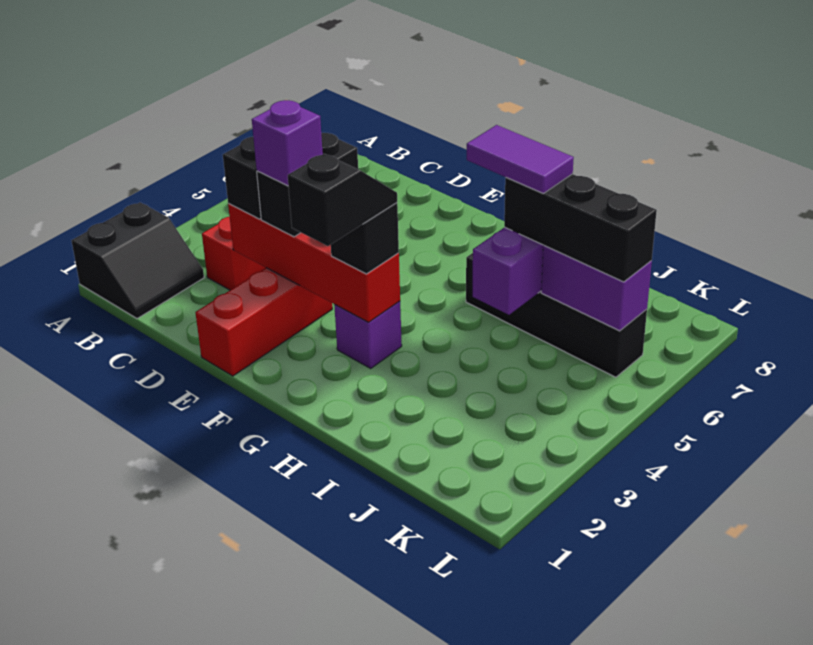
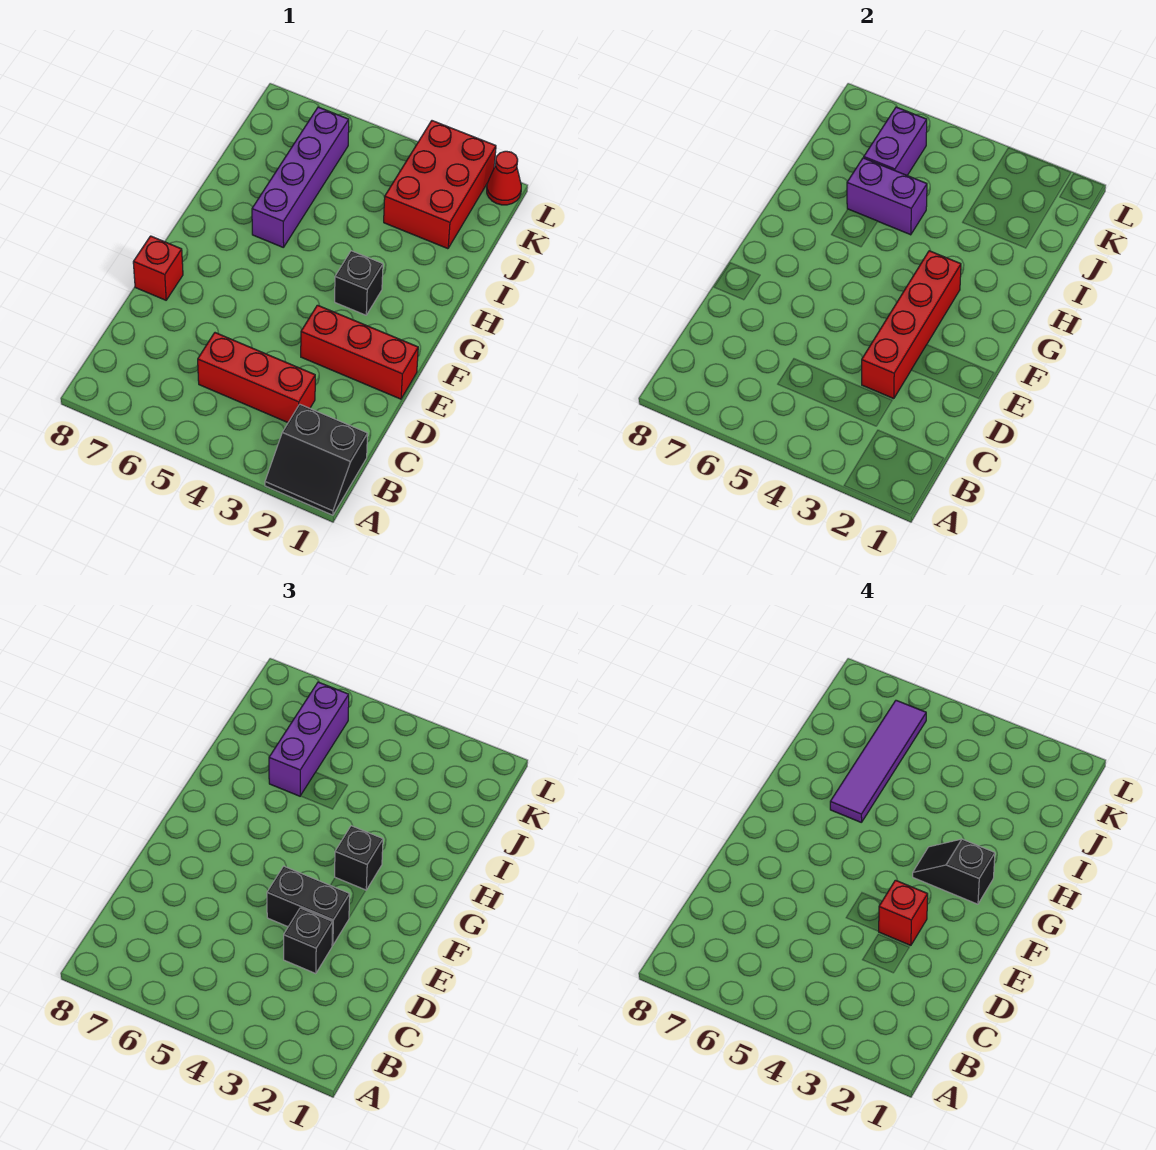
black 2x2 slope [71,202,204,318] -> black 2x2 slope turned to [265,404,368,515]
purple 1x1 brick [252,100,323,186] -> red 1x1 brick [879,880,928,945]
none -> red 1x1 brick [133,236,183,300]
purple 1x1 brick [334,301,402,368] -> black 1x1 brick [335,251,383,315]
black 1x4 brick [466,253,647,377] -> purple 1x4 brick [252,107,349,248]
purple 1x2 tile [467,125,574,194] -> purple 1x4 tile [830,700,926,823]
black 1x3 brick [504,174,657,282] -> purple 1x3 brick [269,682,349,796]
none -> red 2x3 brick [384,121,496,249]
none -> red 1x1 cone [487,151,521,205]

